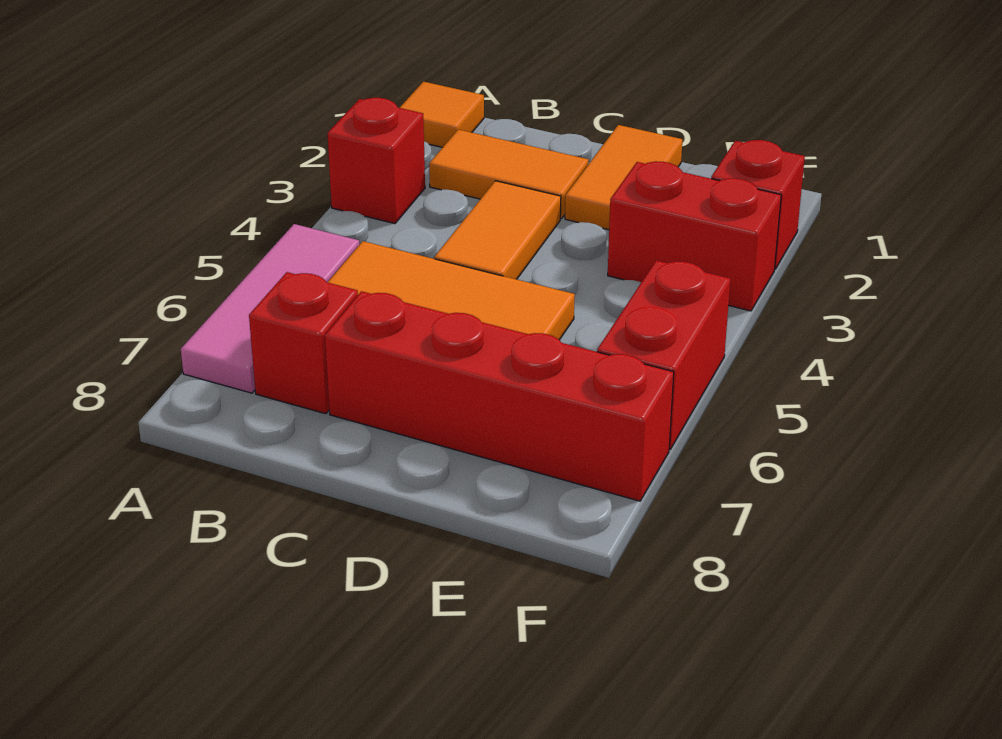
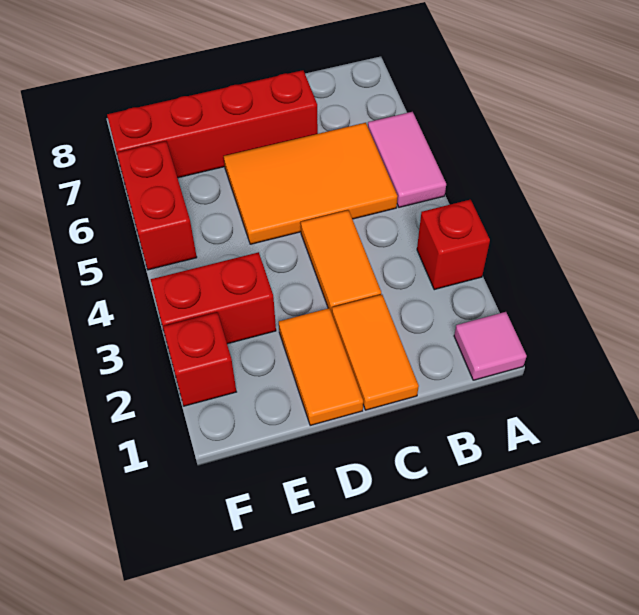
orange 1x1 tile [400,82,484,147] -> pink 1x1 tile [454,312,527,380]
pink 1x3 tile [181,224,360,393] -> pink 1x2 tile [368,112,446,207]
orange 1x2 tile [429,130,589,218] -> orange 1x2 tile turned to [332,295,419,410]
red 1x1 brick [249,272,358,414] -> none

